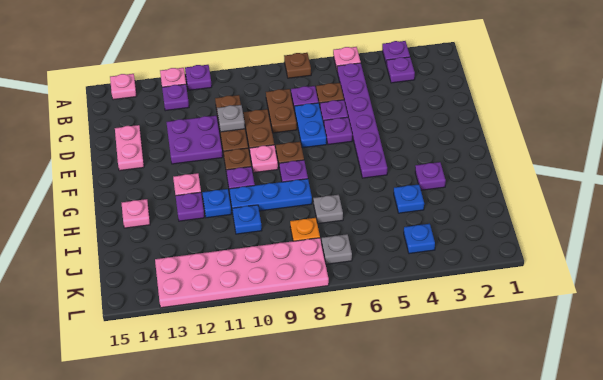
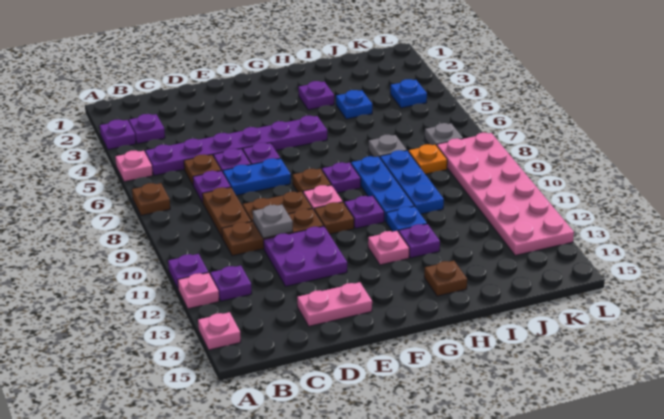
brown 1x2 plate [266,89,297,133] -> brown 1x2 plate turned to [202,187,251,237]
pink 1x1 plate [122,199,150,228] -> brown 1x1 plate [424,261,467,296]
blue 1x1 plate [232,205,262,234] -> blue 1x3 plate [380,150,444,214]

